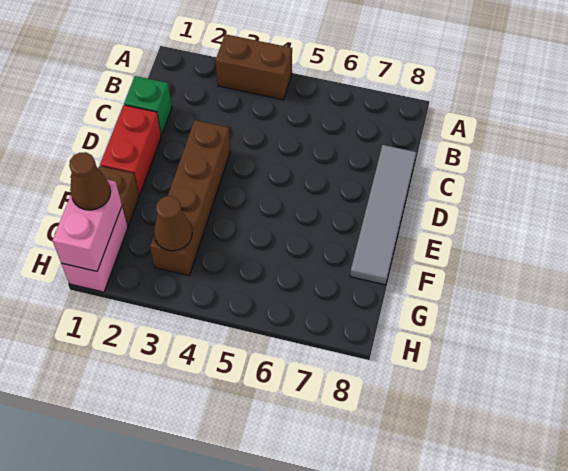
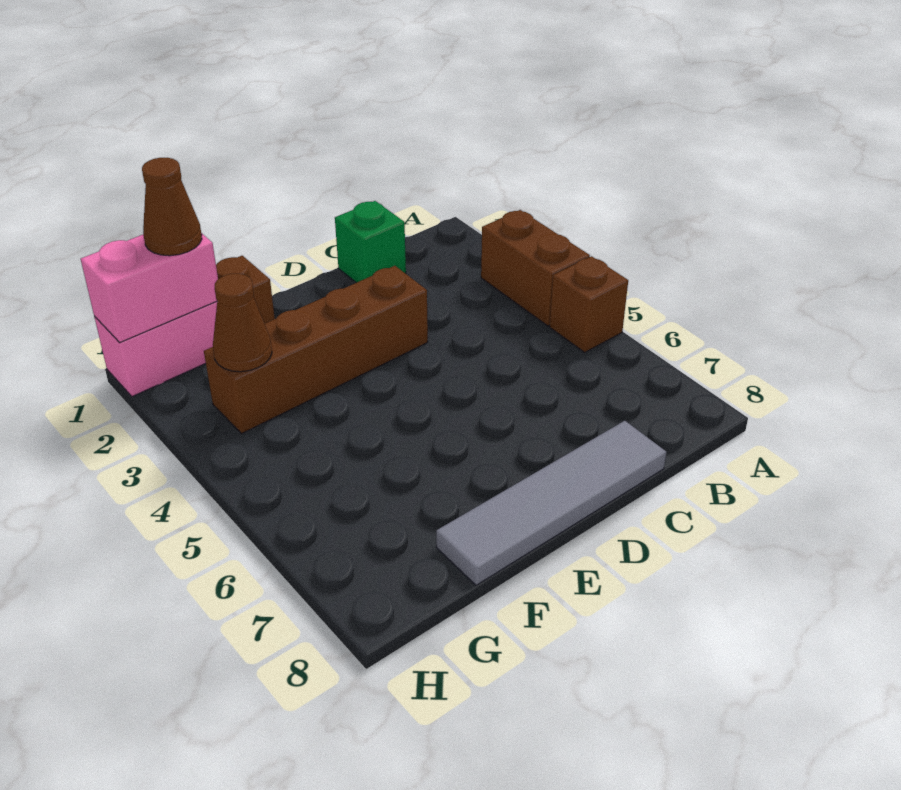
none -> brown 1x1 brick [550,256,628,352]
red 1x2 brick [100,105,161,195] -> none

